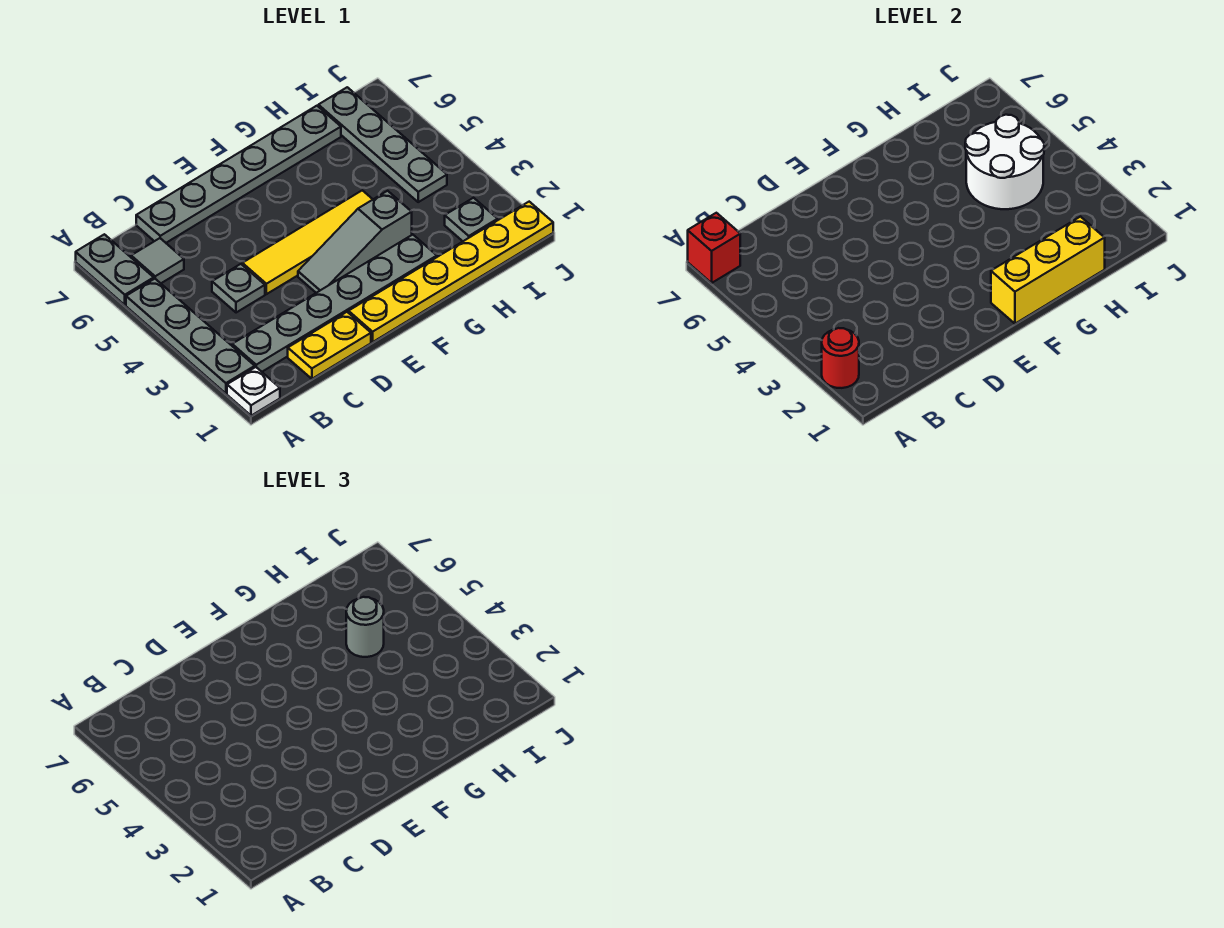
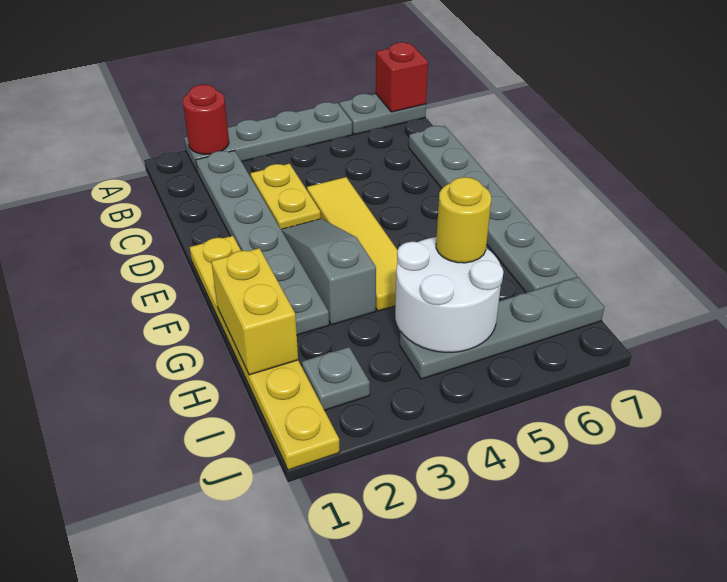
white 1x1 plate [227,367,280,416] -> none
grey 1x1 tile [131,238,184,283] -> none
yellow 1x2 plate [288,312,371,379] -> yellow 1x2 plate moved to [250,164,321,229]
grey 1x1 plate [212,264,265,313] -> none
yellow 1x3 brick [991,217,1105,324] -> yellow 1x2 brick [211,248,298,375]
grey 1x1 round brick [346,597,384,657] -> yellow 1x1 round brick [436,177,491,263]

